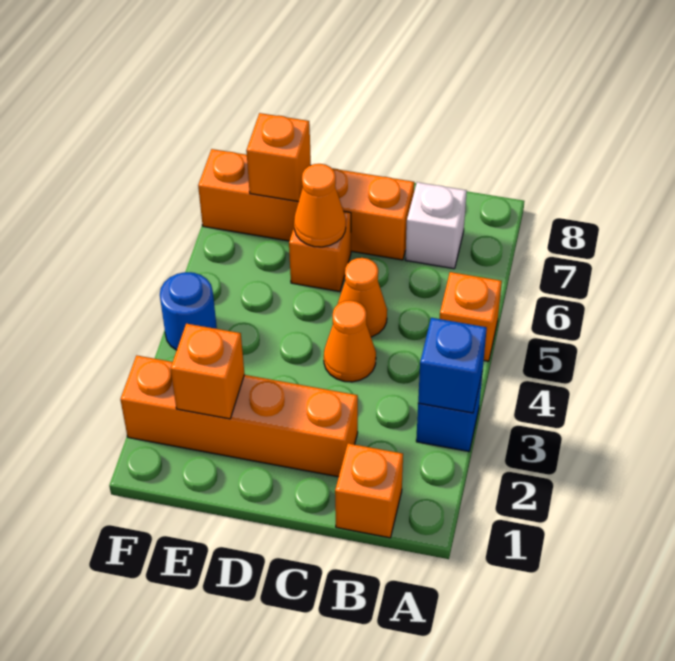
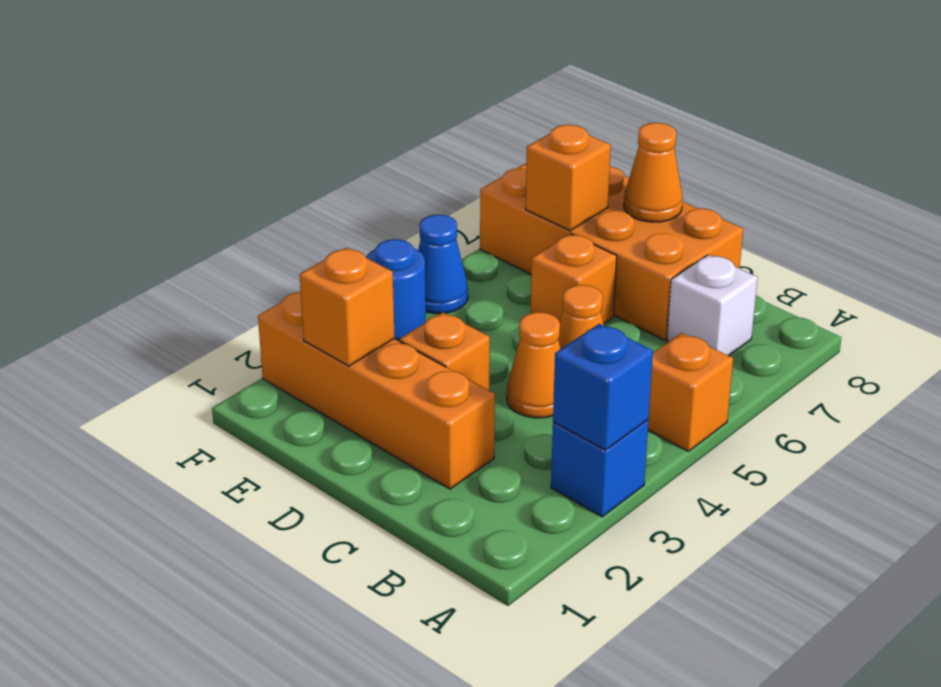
orange 1x1 brick [335,443,403,538] -> orange 1x1 brick moved to [399,312,490,390]
orange 1x4 brick [198,149,414,260] -> orange 2x4 brick [480,163,743,340]
orange 1x1 cone [294,164,346,247] -> orange 1x1 cone moved to [624,123,683,222]
none -> blue 1x1 cone [418,215,468,314]

